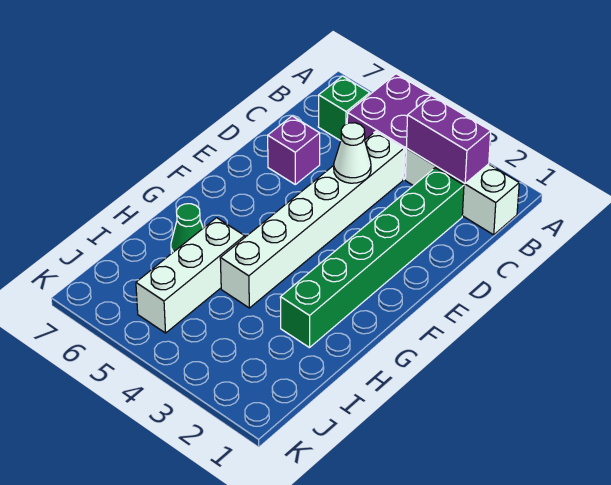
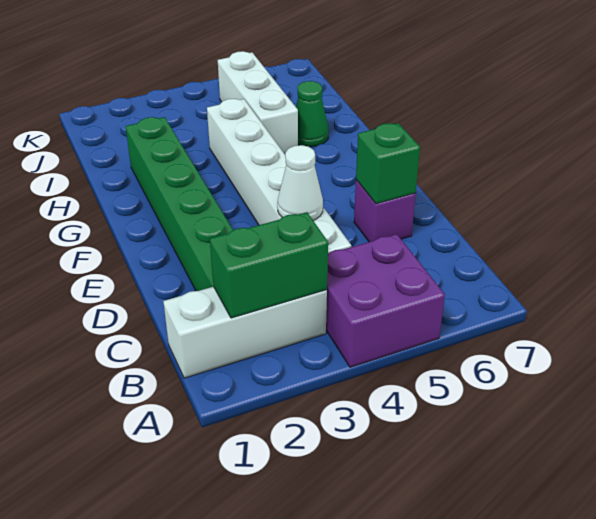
purple 1x2 brick [406,96,491,183] -> green 1x2 brick [210,212,328,318]
green 1x1 brick [318,76,370,141] -> green 1x1 brick moved to [356,123,420,204]

